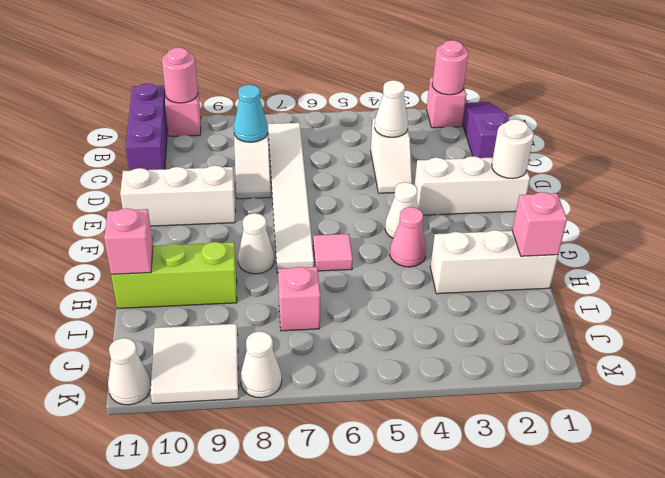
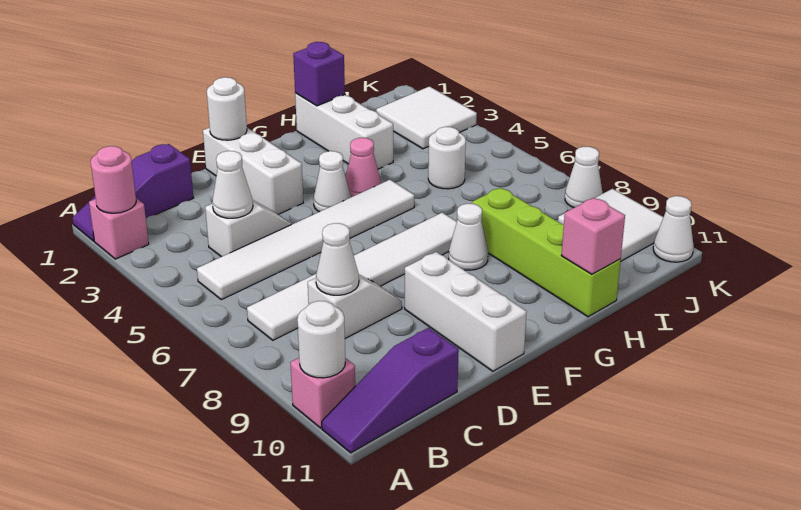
pink 1x1 round brick [162,48,198,103] -> white 1x1 round brick [297,301,345,378]
purple 1x3 brick [126,83,168,171] -> purple 1x3 slope [322,328,459,453]
none -> white 1x6 tile [197,180,414,300]
cyan 1x1 cone [234,85,268,142] -> white 1x1 cone [316,223,359,295]
pink 1x1 tile [313,234,353,271] -> none
pink 1x1 brick [512,192,567,256] -> purple 1x1 brick [293,42,345,106]
lime 1x3 brick [111,242,237,308] -> lime 1x4 brick [472,188,621,317]
none -> white 1x1 round brick [428,127,466,189]
pink 1x1 brick [278,267,320,331] -> none
none -> white 2x2 tile [376,86,477,149]

